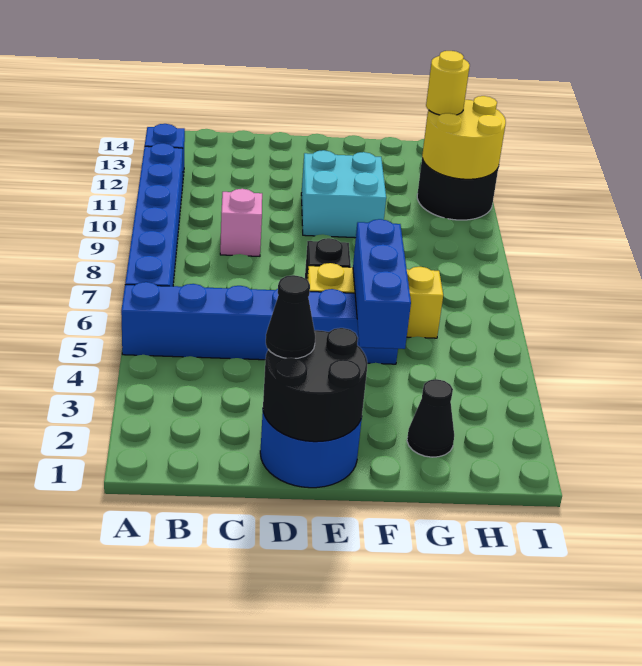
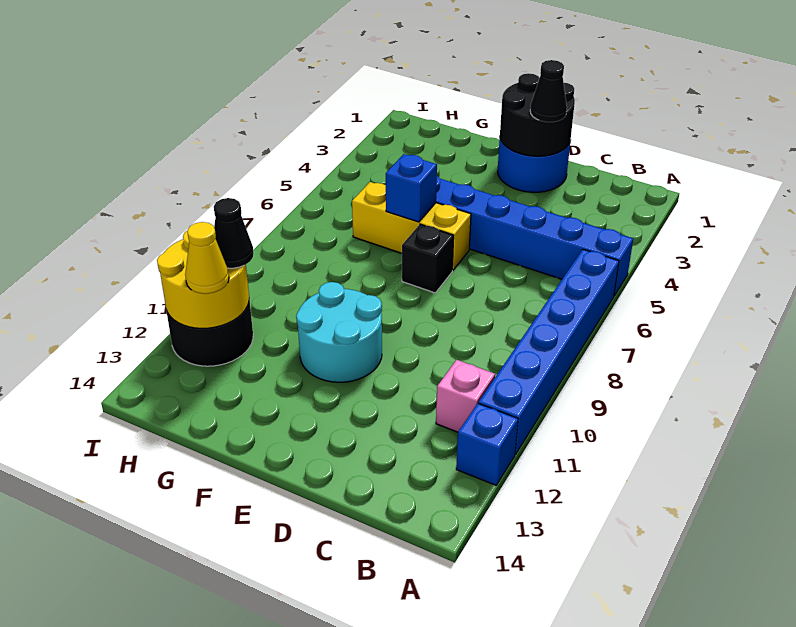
pink 1x1 brick [220,189,262,256] -> pink 1x1 brick moved to [436,360,495,432]
cyan 2x2 brick [301,150,386,238] -> cyan 2x2 round brick [296,282,382,382]
blue 1x3 brick [353,219,411,349] -> blue 1x1 brick [386,154,437,222]
black 1x1 cone [407,379,454,457] -> black 1x1 cone moved to [214,198,254,268]
yellow 1x1 round brick [426,51,470,115] -> yellow 1x1 cone [185,222,229,294]

